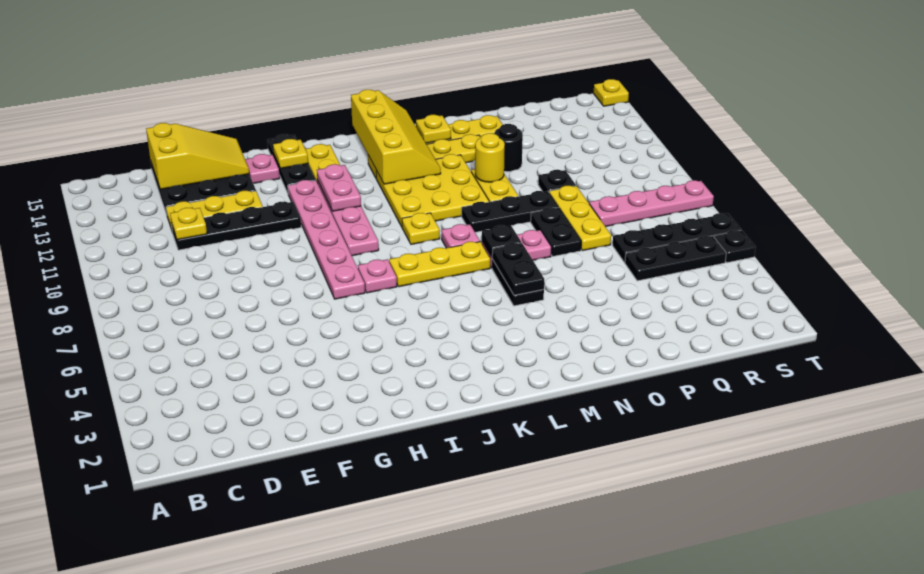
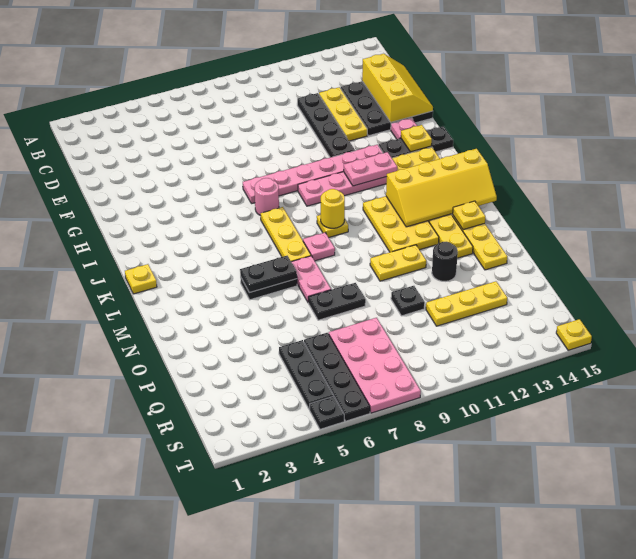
yellow 1x1 plate [170,208,207,240] -> yellow 1x1 plate moved to [125,264,157,294]
yellow 2x3 slope [146,123,249,189] -> yellow 2x3 slope turned to [362,54,433,122]
pink 1x1 plate [358,259,397,293] -> pink 1x1 round brick [255,178,279,216]
yellow 3x3 plate [376,154,489,227] -> yellow 2x3 plate [363,196,439,252]
black 1x1 plate [482,225,521,257] -> none
black 1x3 plate [462,191,558,232] -> none
yellow 1x1 round brick [475,133,505,182] -> yellow 1x1 round brick moved to [321,189,345,228]
yellow 1x3 plate [549,186,611,251] -> yellow 1x3 plate moved to [426,281,507,326]
pink 1x4 plate [589,180,714,227] -> pink 2x4 plate [329,318,421,413]

